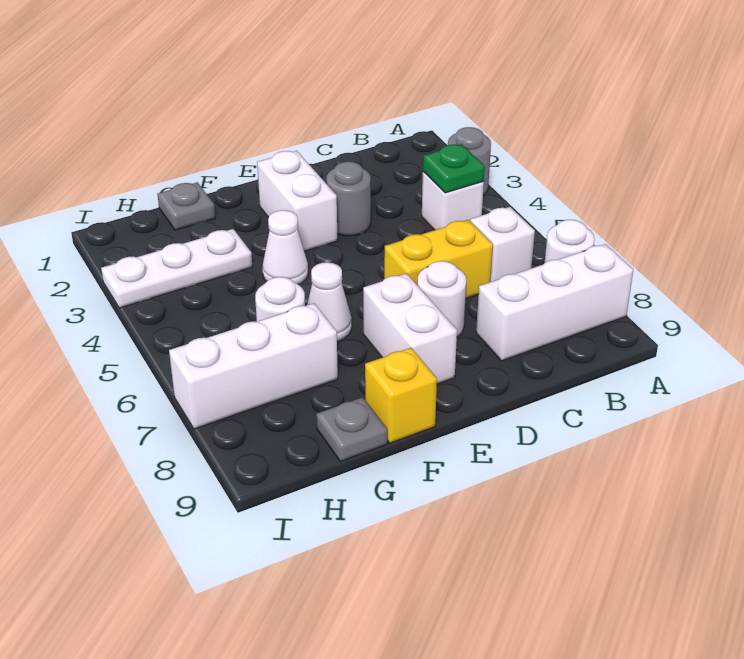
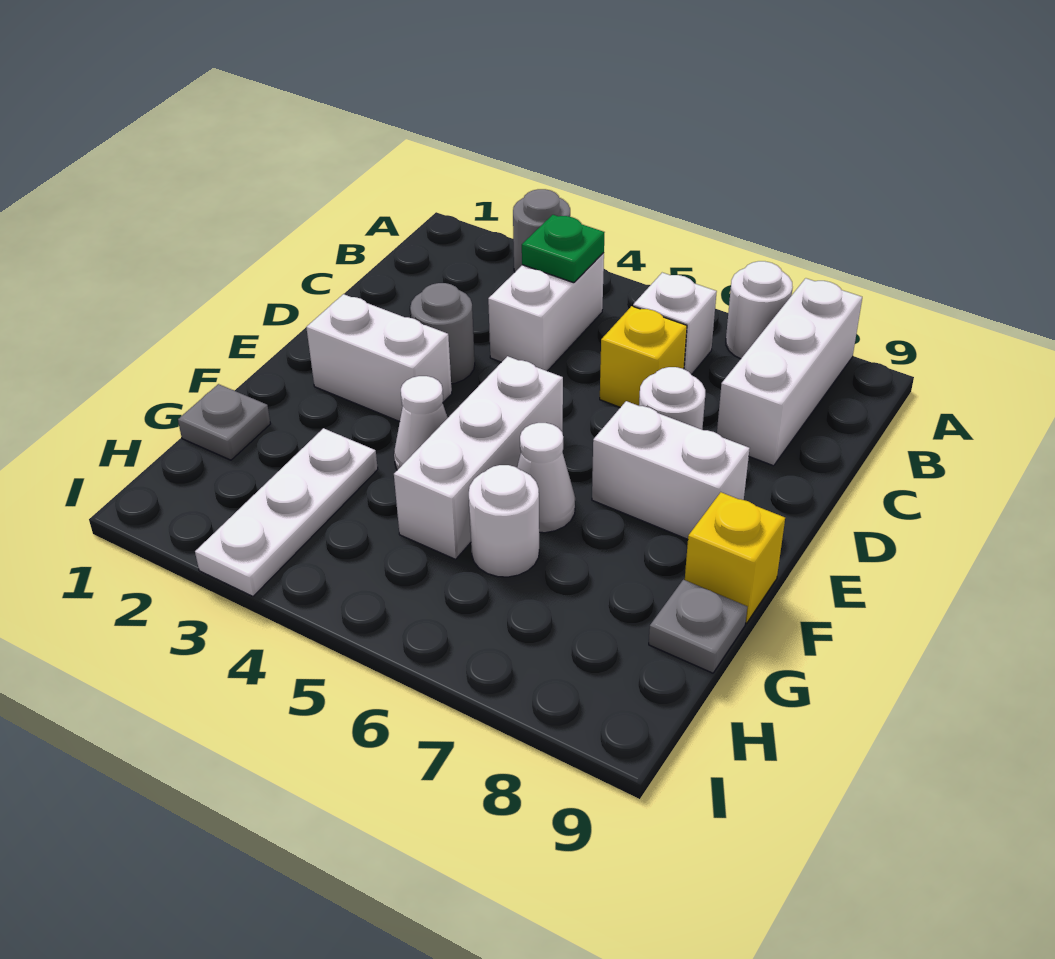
white 1x1 brick [422,172,484,230] -> white 1x2 brick [488,253,604,371]
yellow 1x2 brick [384,220,493,299] -> yellow 1x1 brick [600,306,687,407]
white 1x3 brick [169,303,338,429] -> white 1x3 brick moved to [394,356,563,559]

